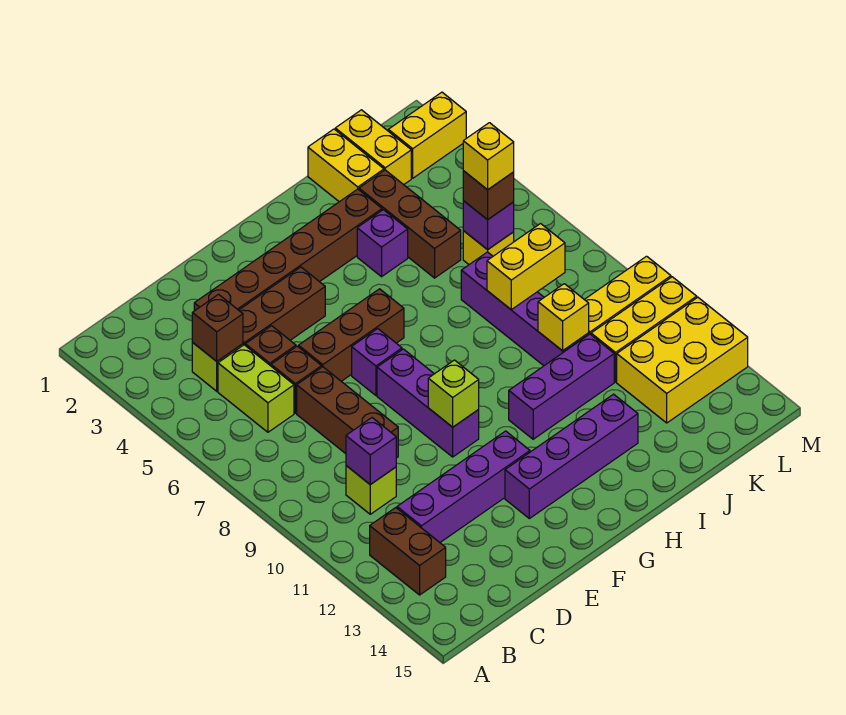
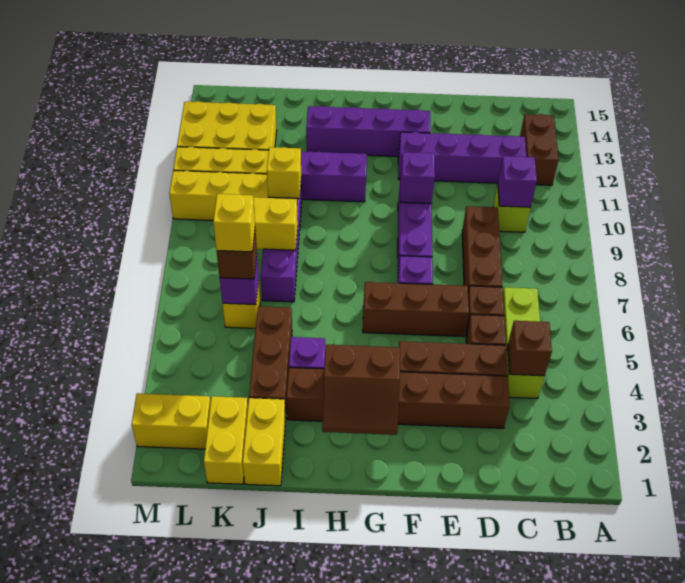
lime 1x1 brick [428,360,479,427] -> purple 1x1 brick [400,152,435,204]
none -> brown 2x2 slope [322,345,400,435]

